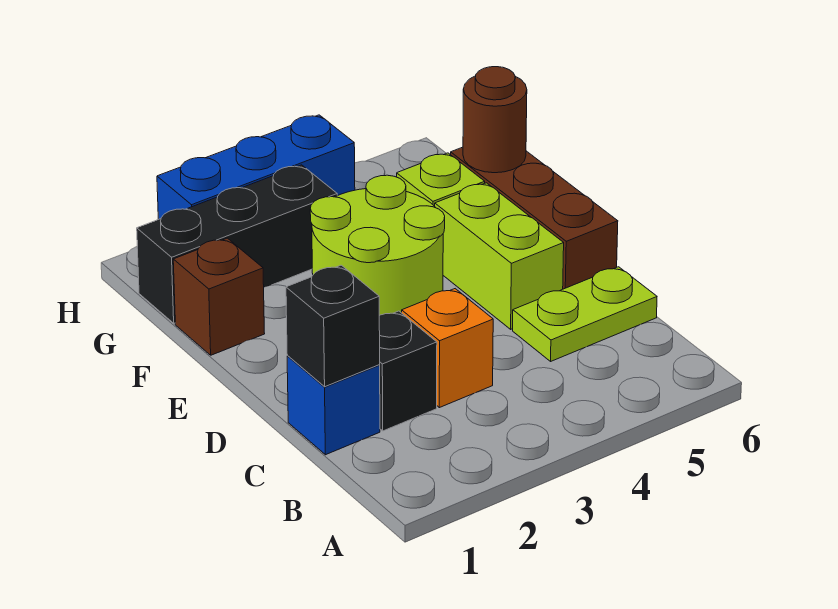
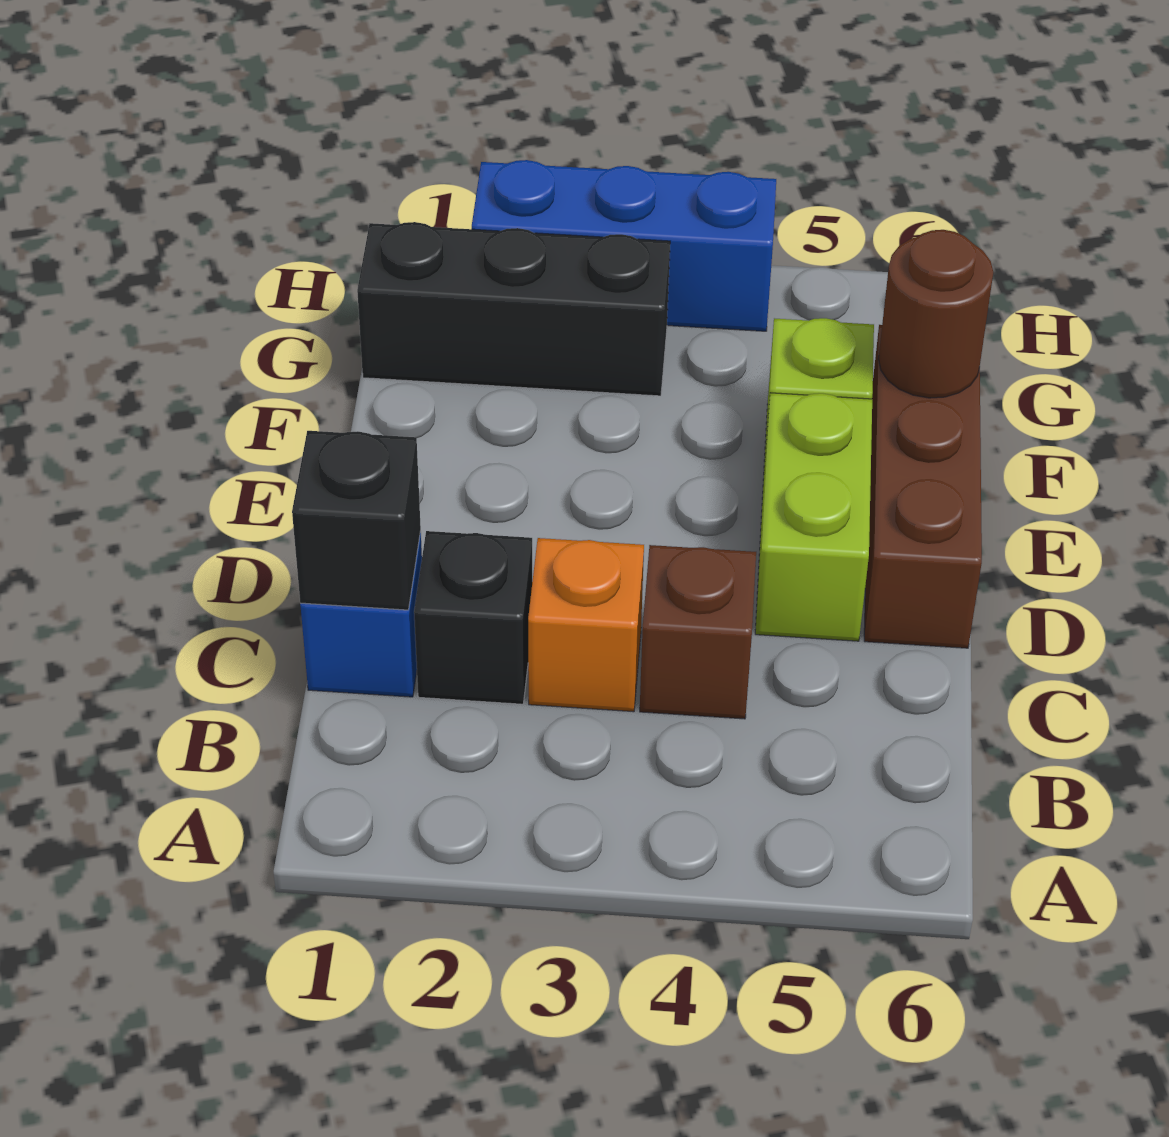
lime 1x2 plate [513,267,657,361] -> none
lime 2x2 round brick [310,175,445,315] -> none
brown 1x1 brick [173,238,265,355] -> brown 1x1 brick moved to [640,545,756,719]

